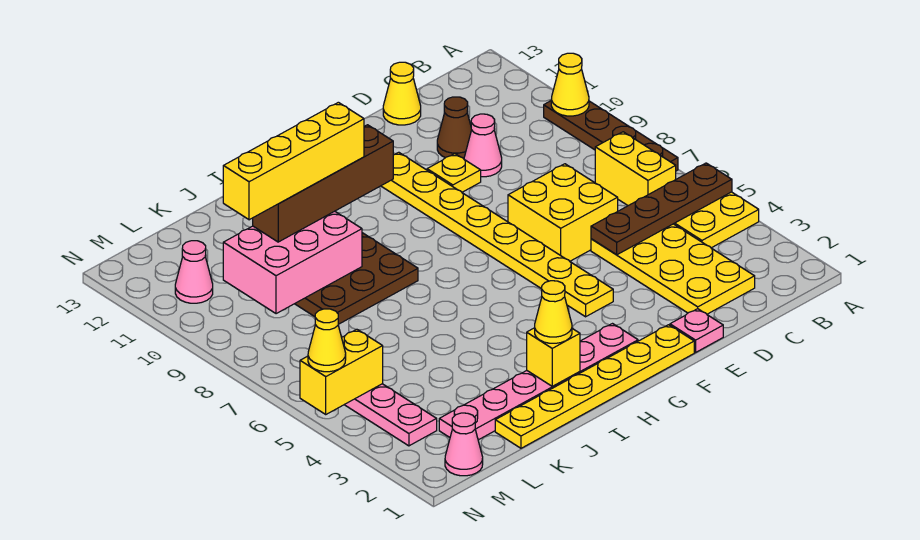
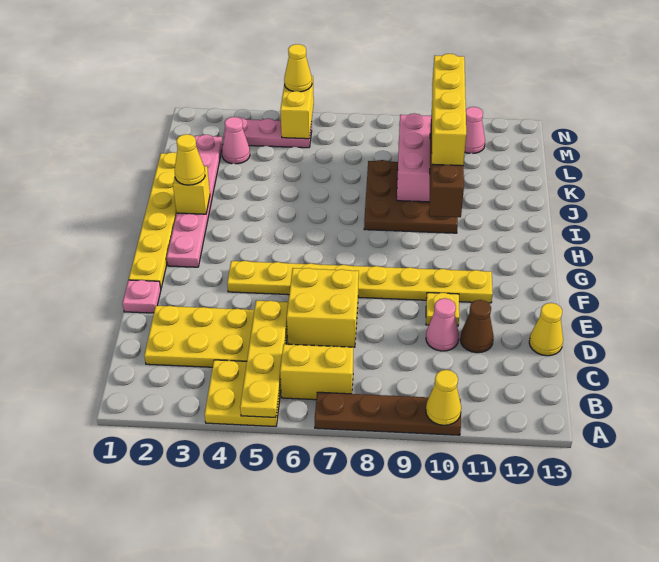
brown 1x4 plate [591,163,732,255] -> yellow 1x4 plate [240,301,288,417]
pink 1x1 cone [445,413,483,476] -> pink 1x1 cone moved to [222,117,250,164]

